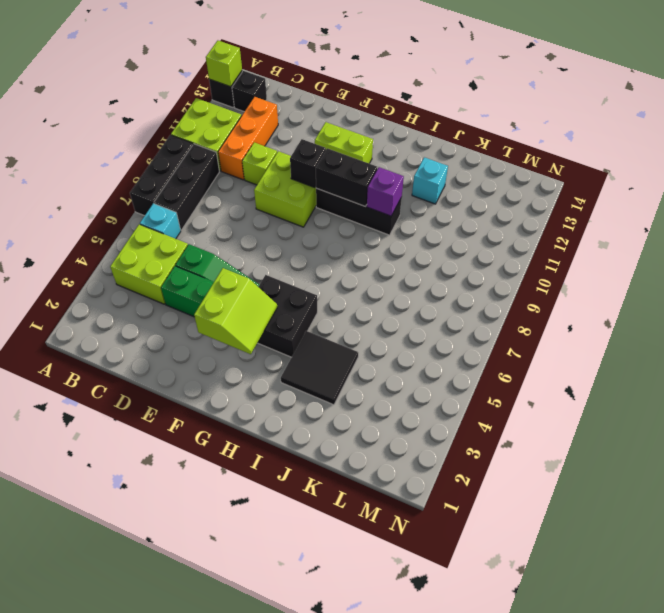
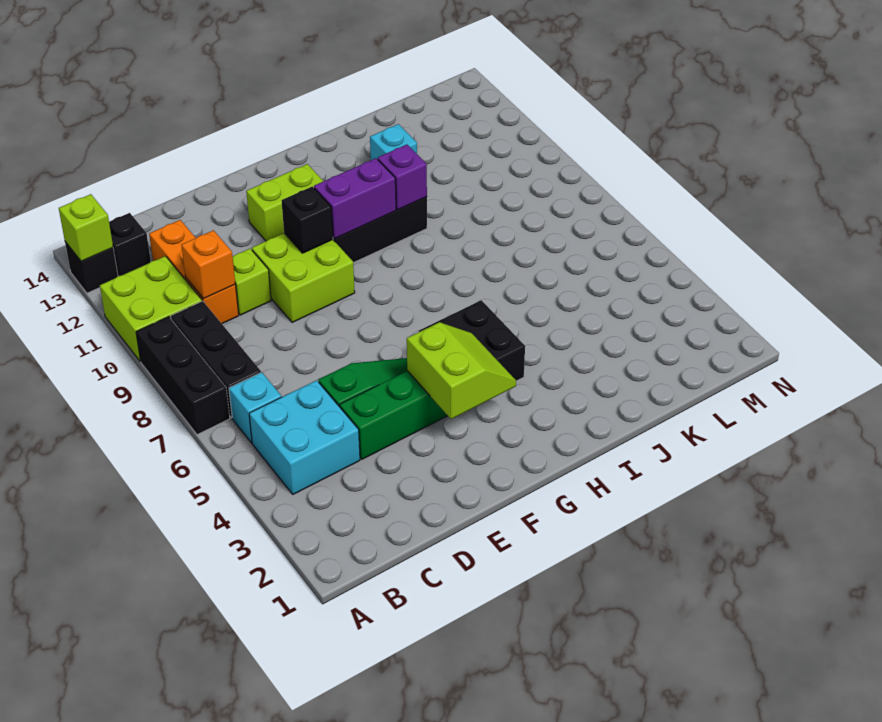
lime 2x2 brick [110,224,188,304] -> cyan 2x2 brick [249,380,360,494]
none -> orange 1x1 brick [181,230,235,299]
black 1x2 brick [316,148,377,206] -> purple 1x2 brick [314,158,396,238]
black 2x2 tile [281,331,358,405] -> none

